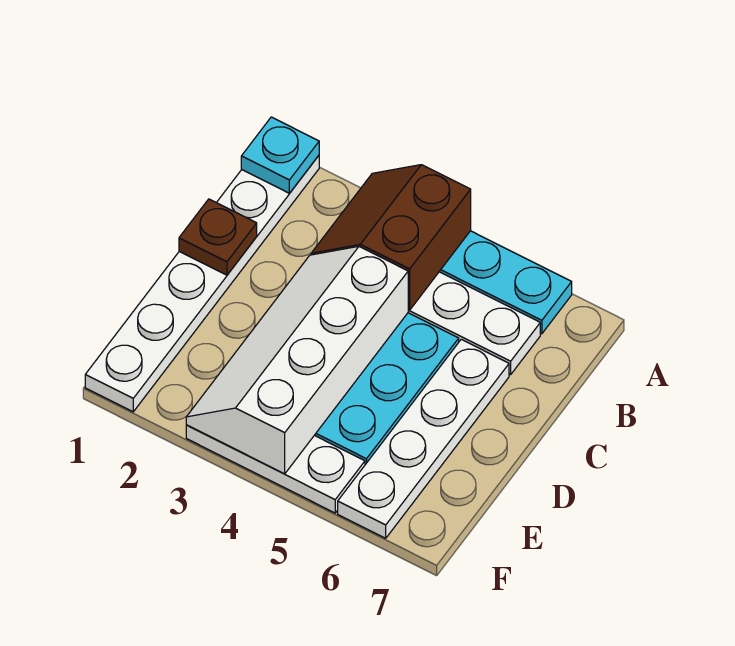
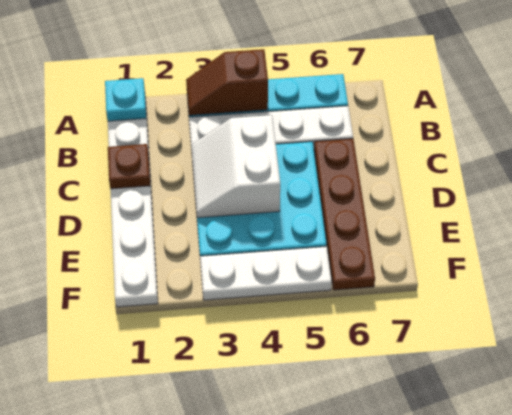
brown 2x2 slope [311,165,471,310] -> brown 1x2 slope [186,49,268,115]
white 2x4 slope [186,246,408,474] -> white 2x2 slope [191,115,280,218]
white 1x4 plate [338,339,509,538] -> brown 1x4 plate [314,139,375,290]

